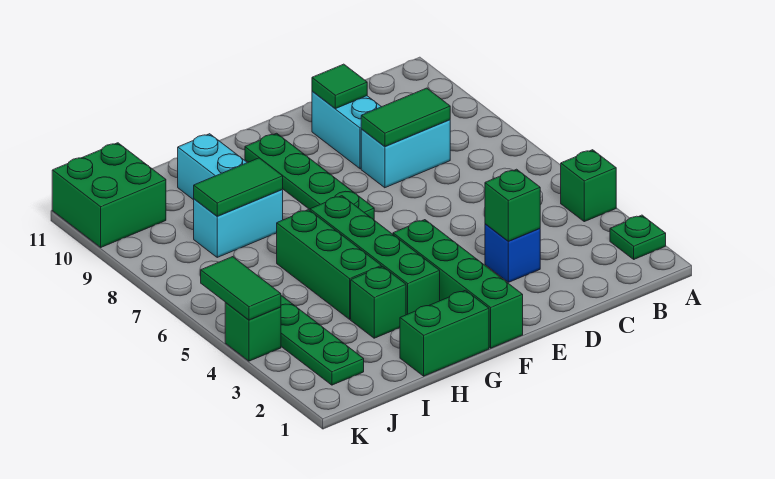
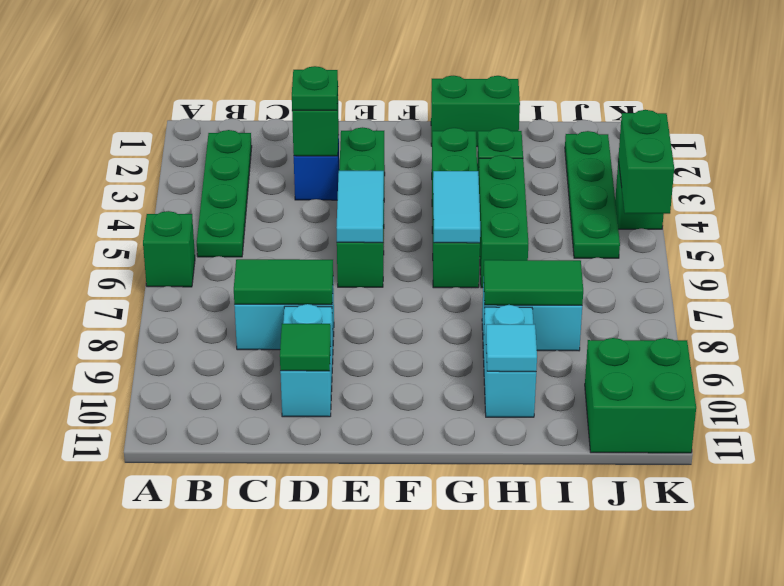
green 1x1 plate [610,215,666,259] -> green 1x1 plate moved to [292,66,338,110]
green 1x1 brick [561,150,616,222] -> green 1x1 brick moved to [143,211,195,287]
none -> cyan 1x2 tile [337,171,384,243]
green 1x4 brick [393,220,523,348] -> green 1x4 brick moved to [337,127,385,287]
green 1x4 plate [245,133,374,220] -> green 1x4 plate moved to [197,130,252,257]
none -> cyan 1x2 tile [433,171,480,243]
none -> cyan 1x1 tile [486,324,537,372]
green 1x2 tile [201,257,281,320] -> green 1x2 brick [618,110,674,214]

